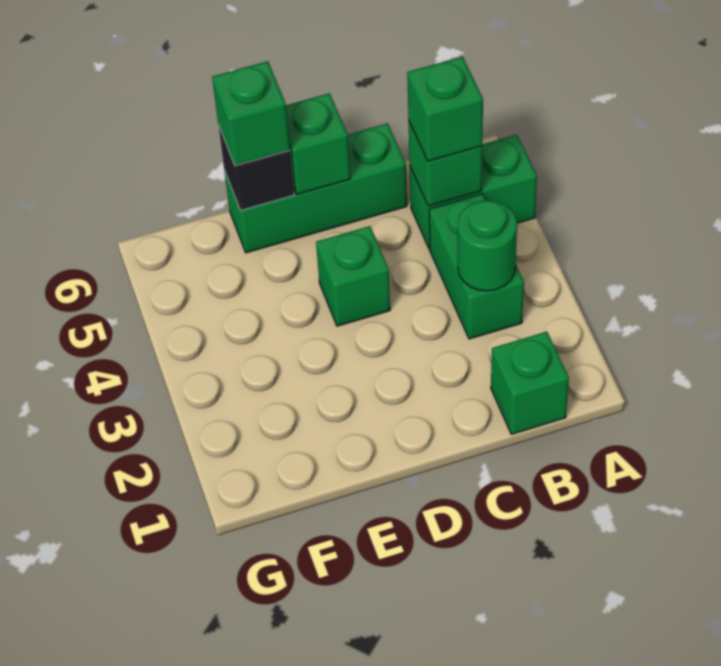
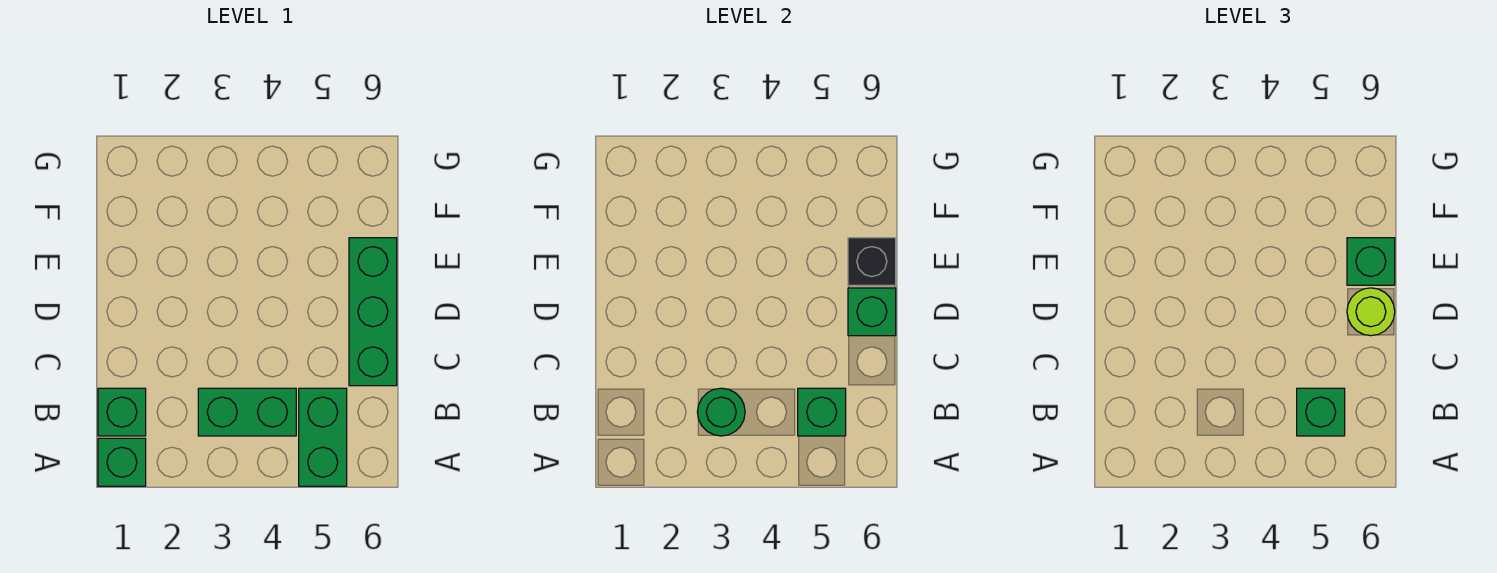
green 1x1 brick [316,226,390,326] -> green 1x1 brick moved to [98,438,146,486]
none -> lime 1x1 round brick [1347,288,1395,336]

